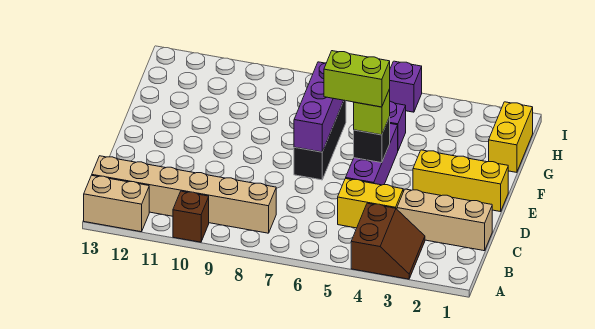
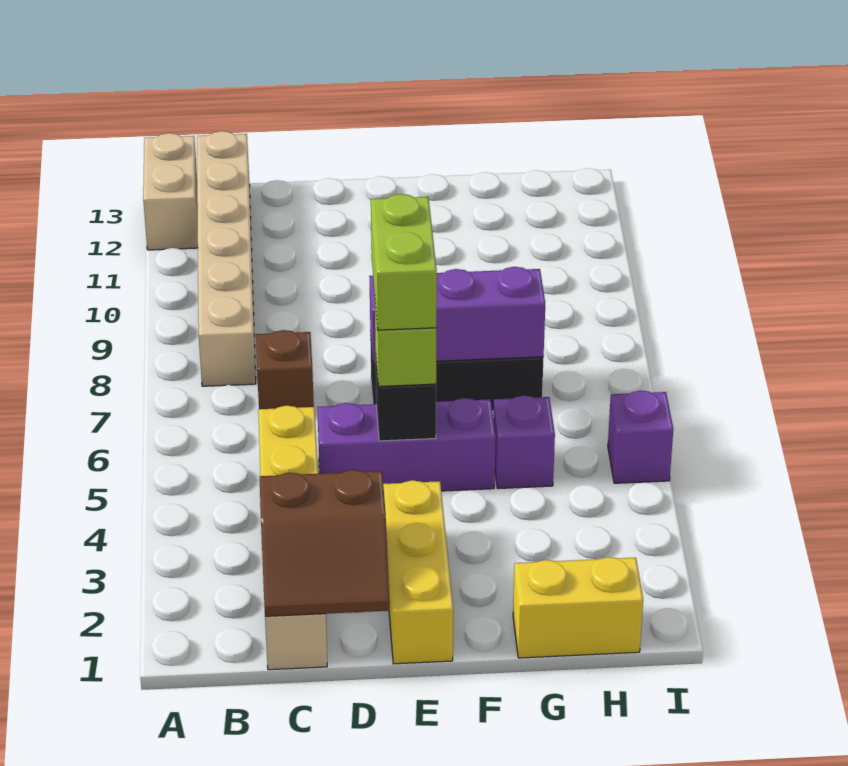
brown 2x2 slope [351,203,425,279] -> brown 2x2 slope moved to [260,470,390,616]
brown 1x1 brick [173,191,209,242] -> brown 1x1 brick moved to [256,330,314,409]

